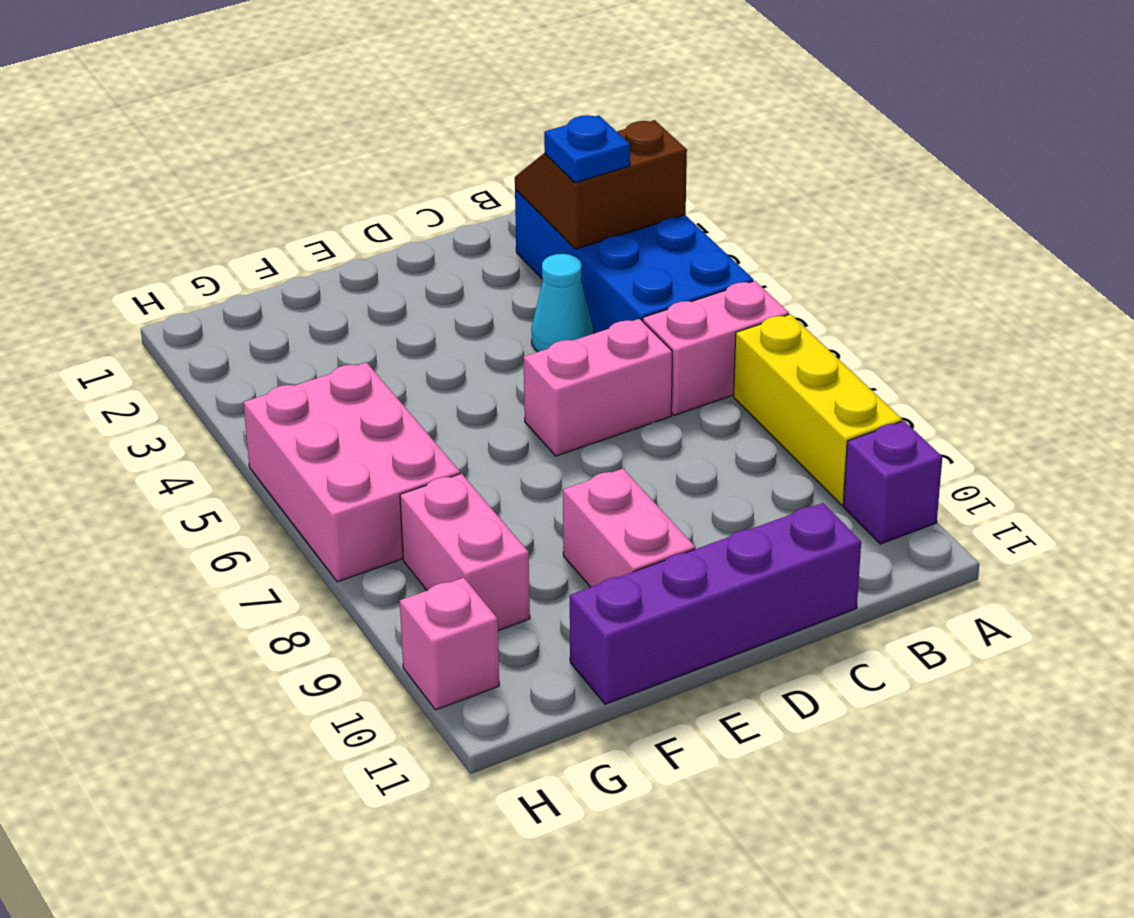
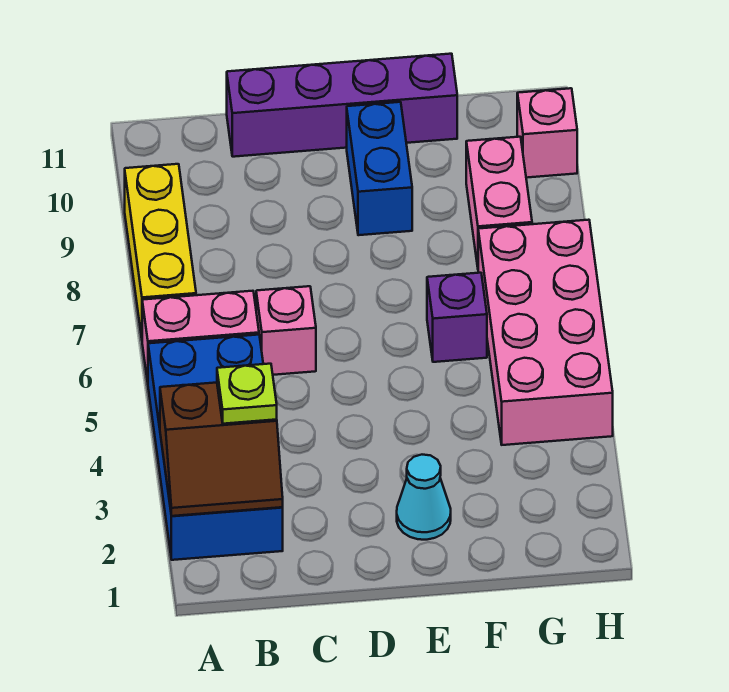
purple 1x1 brick [843,421,942,544] -> purple 1x1 brick moved to [427,273,487,362]
blue 1x1 plate [544,115,630,183] -> lime 1x1 plate [217,364,277,424]
cyan 1x1 cone [531,254,593,352] -> cyan 1x1 cone moved to [397,455,451,540]
pink 1x2 brick [523,319,672,456] -> pink 1x1 brick [256,286,316,375]
pink 1x2 brick [563,469,695,587] -> blue 1x2 brick [347,102,412,235]
pink 2x3 brick [244,362,460,582] -> pink 2x4 brick [478,220,613,445]

